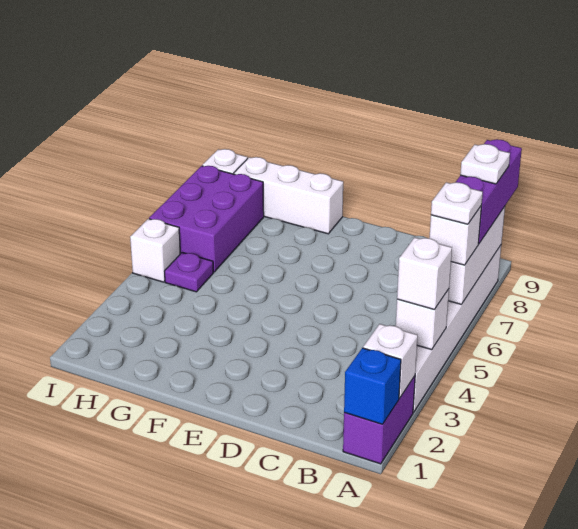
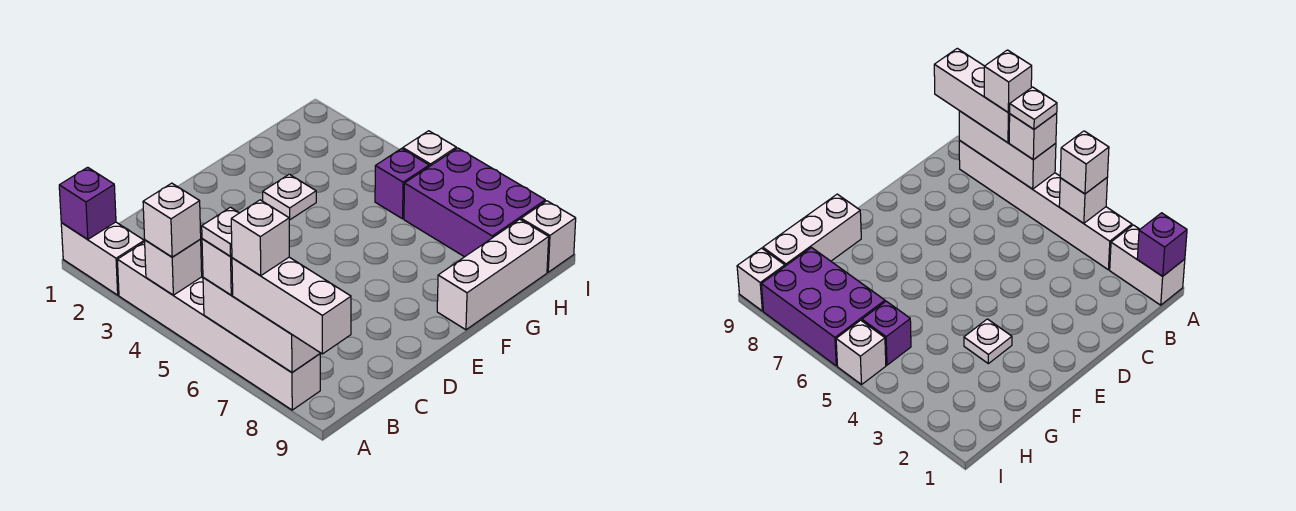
purple 1x2 brick [343,376,415,464] -> white 1x2 brick [61,222,144,295]
blue 1x1 brick [344,348,401,424] -> purple 1x1 brick [59,167,116,239]
white 1x1 brick [363,324,418,398] -> white 1x1 brick moved to [231,200,289,276]
purple 1x3 brick [456,139,522,244] -> white 1x3 brick [232,257,351,354]
white 1x1 plate [460,144,510,184] -> white 1x1 plate moved to [263,174,316,220]
purple 1x1 plate [165,253,214,292] -> purple 1x1 brick [375,149,429,219]

